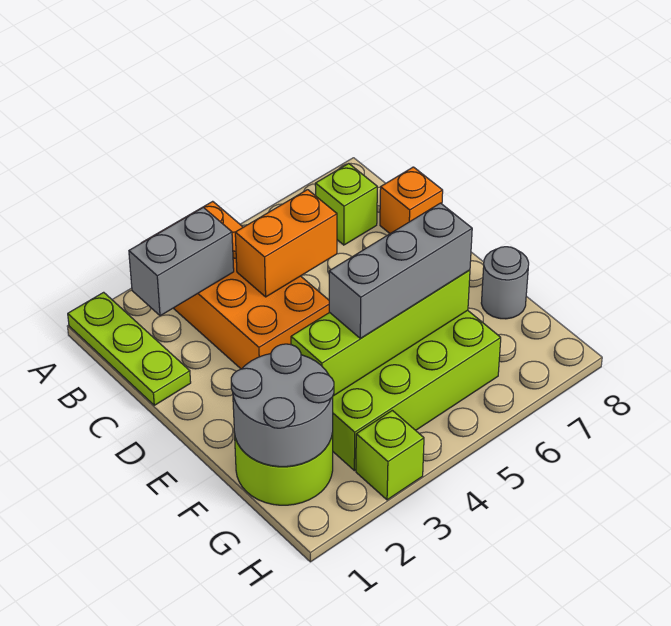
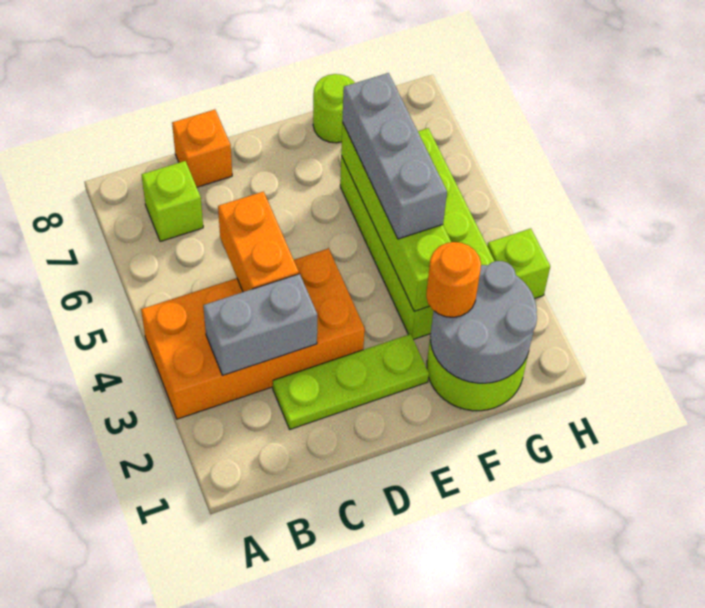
lime 1x3 plate [68,292,191,405] -> lime 1x3 plate moved to [273,334,429,429]
grey 1x2 brick [129,207,234,316] -> grey 1x2 brick turned to [203,274,317,375]
none -> orange 1x1 round brick [426,242,481,317]
grey 1x1 round brick [481,247,529,319] -> lime 1x1 round brick [313,74,355,143]

